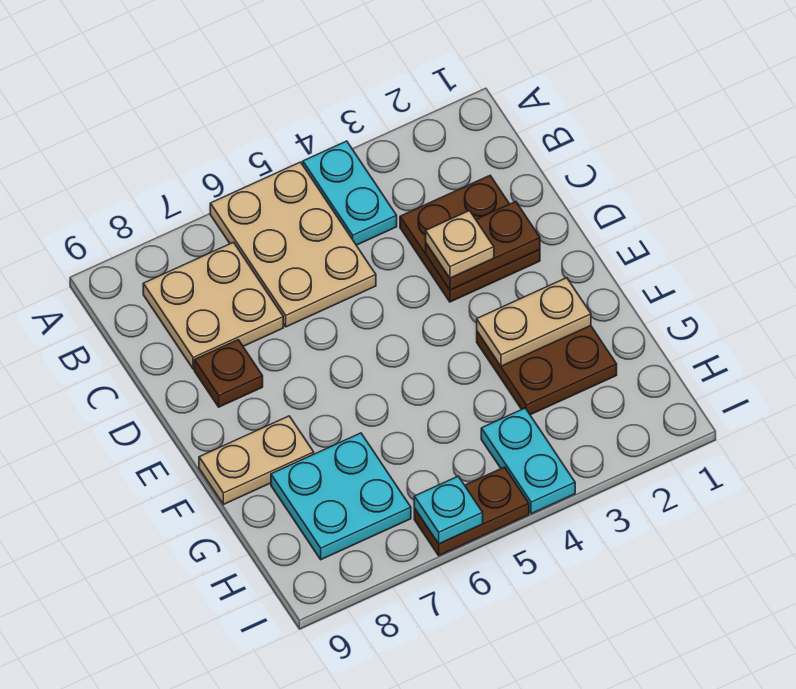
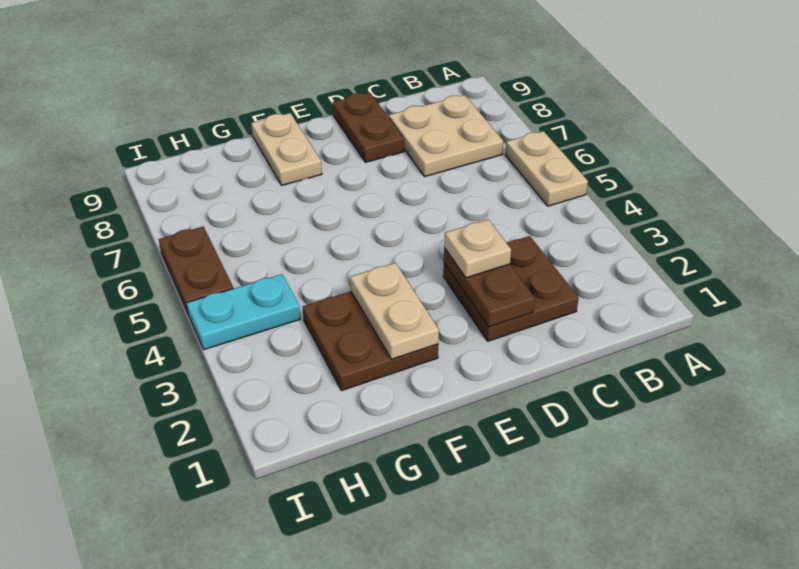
cyan 1x2 plate [303,141,397,245] -> none
tan 2x3 plate [210,162,376,327] -> tan 1x2 plate [505,131,588,206]
brown 1x1 plate [194,340,263,407] -> brown 1x2 plate [333,93,404,162]
cyan 2x2 plate [271,433,411,560] -> none
cyan 1x1 plate [414,476,483,544] -> none

